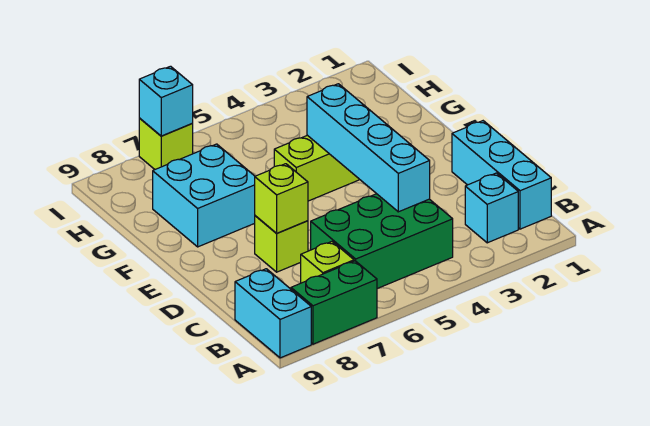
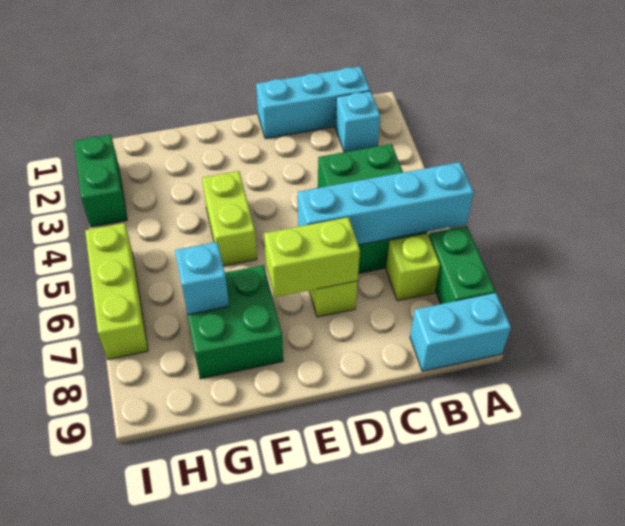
cyan 1x4 brick [307,84,430,212] -> cyan 1x4 brick moved to [298,162,474,245]
lime 1x1 brick [255,164,308,233] -> lime 1x2 brick [264,217,360,297]
cyan 2x2 brick [153,144,255,247] -> green 2x2 brick [188,265,283,379]
none -> green 1x2 brick [74,135,127,227]
lime 1x1 brick [139,118,193,169] -> lime 1x3 brick [85,223,148,360]
cyan 1x1 brick [139,66,193,136] -> cyan 1x1 brick moved to [175,242,229,315]

